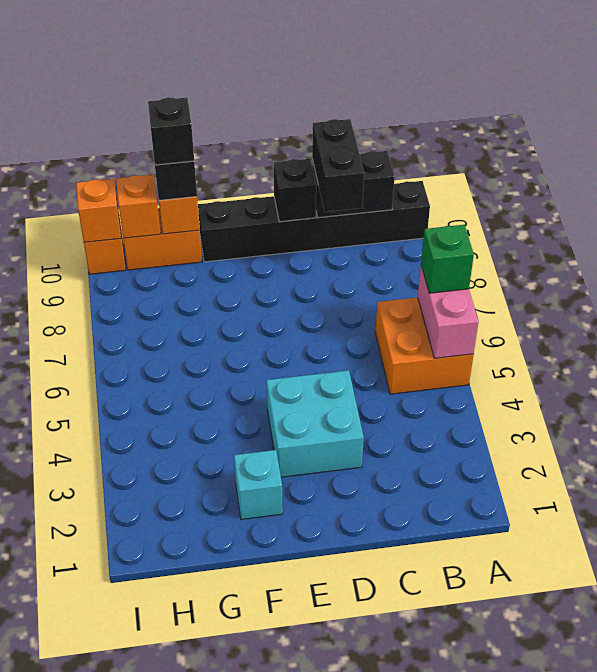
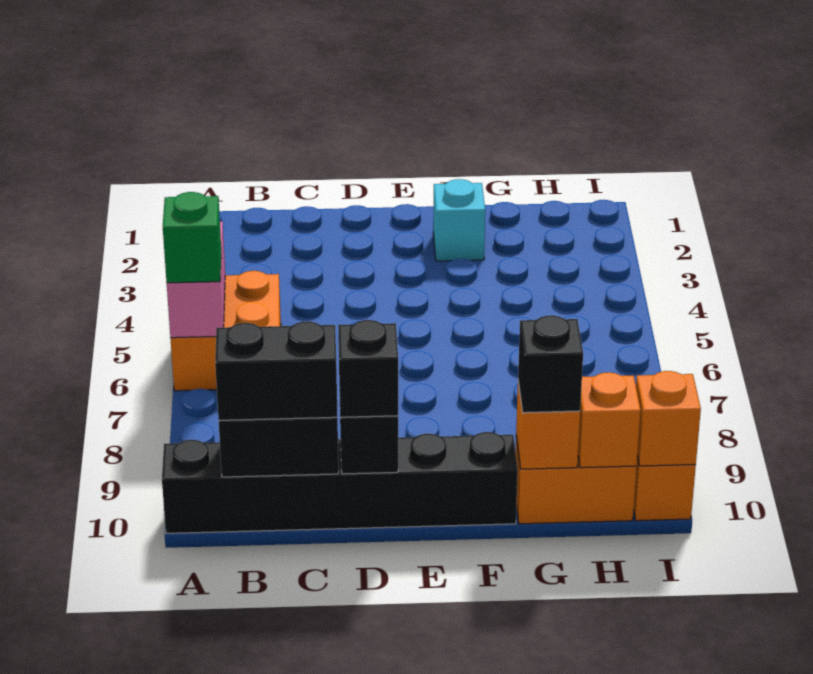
black 1x2 brick [312,119,364,212] -> black 1x2 brick turned to [215,321,338,420]
cyan 2x2 brick [267,370,364,477] -> none
black 1x1 brick [148,97,194,165] -> black 1x1 brick moved to [338,320,398,417]

